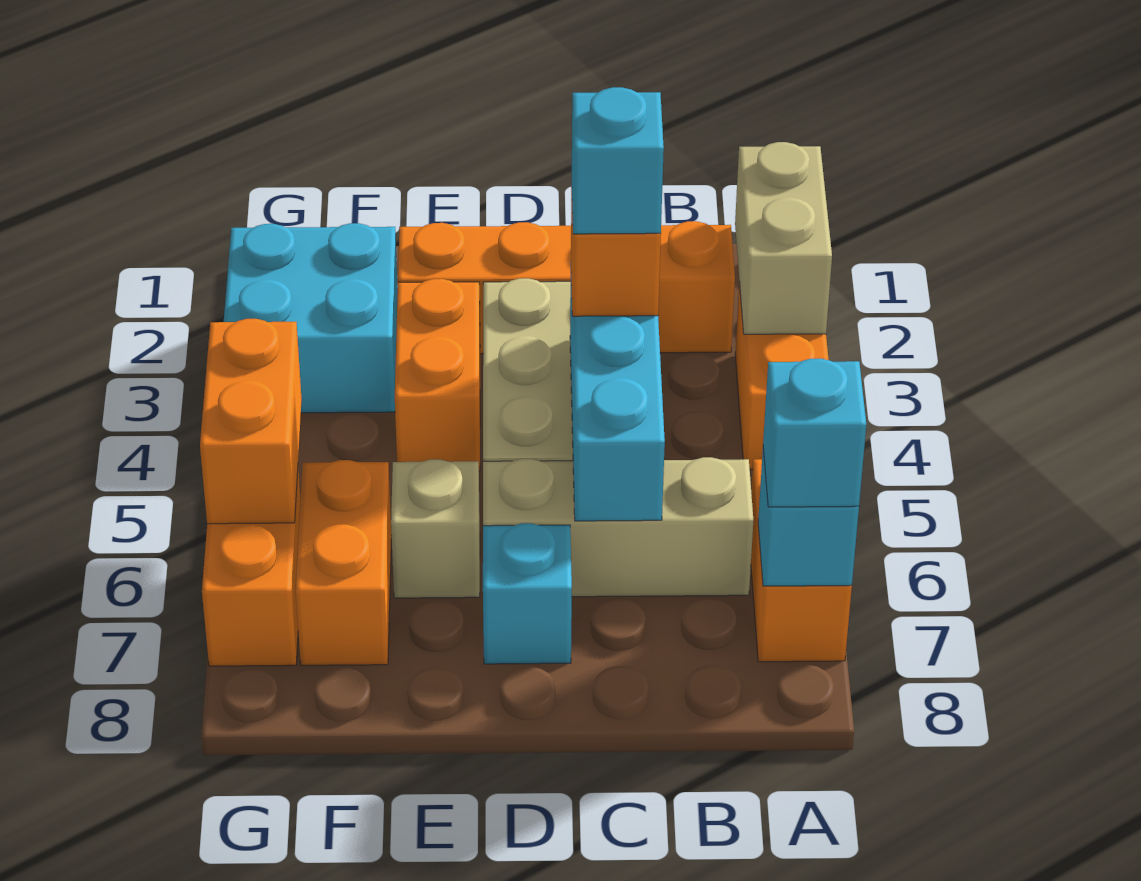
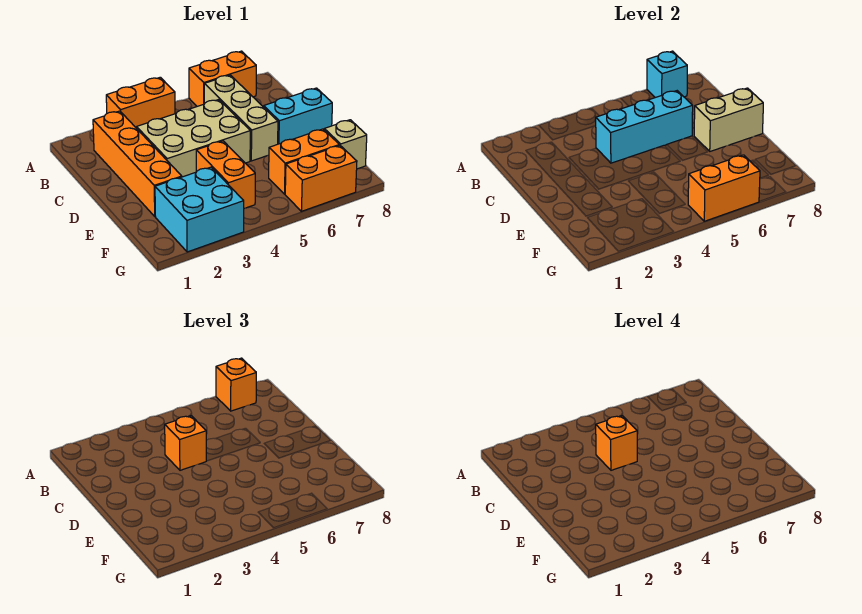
tan 1x2 brick [735,142,832,334] -> tan 1x2 brick moved to [694,88,763,151]
cyan 1x1 brick [763,358,866,507] -> orange 1x1 brick [216,358,256,411]
cyan 1x1 brick [572,87,664,234] -> orange 1x1 brick [596,416,637,470]
cyan 1x1 brick [483,523,572,664] -> cyan 1x2 brick [264,88,332,144]
orange 1x2 brick [395,279,480,471] -> orange 1x2 brick turned to [196,141,255,209]
tan 1x1 brick [391,459,480,598] -> tan 1x1 brick moved to [324,120,367,169]

